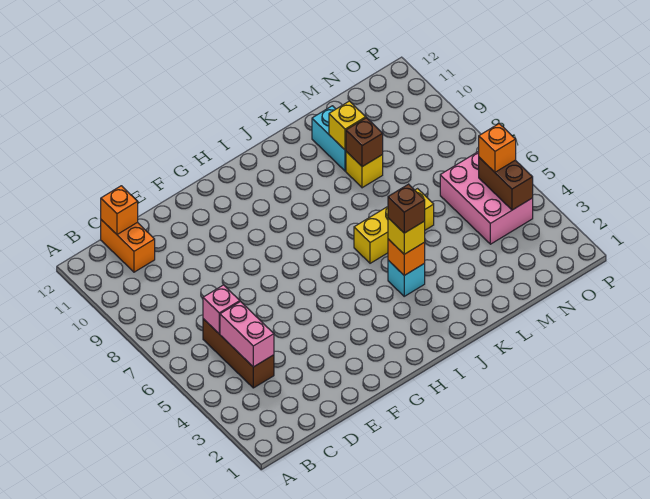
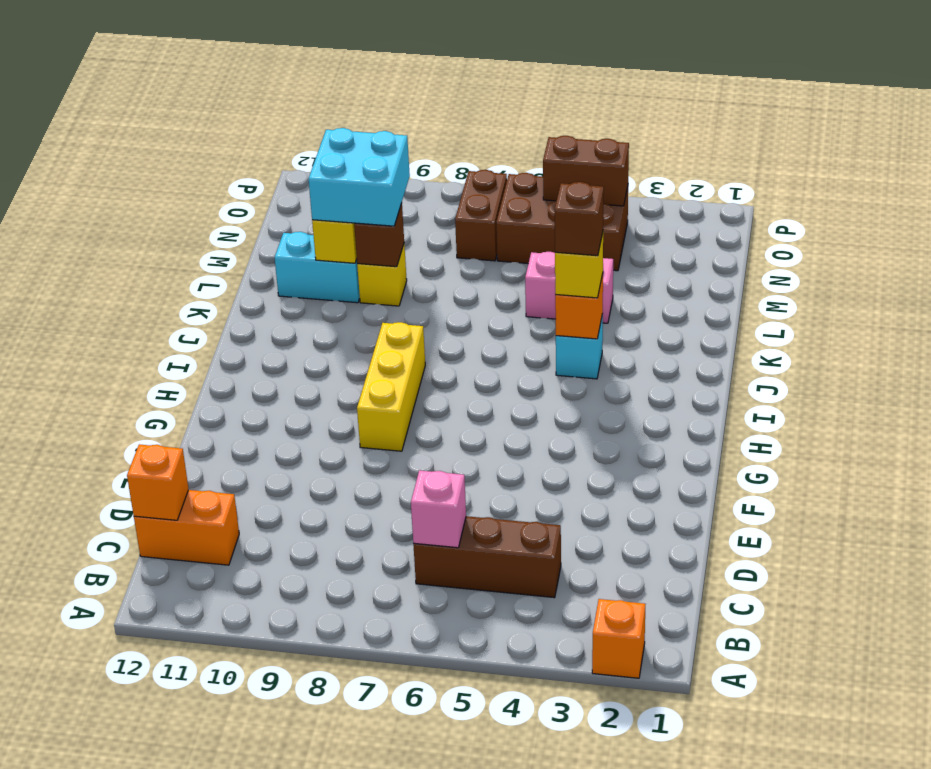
pink 1x2 brick [220,301,274,367] -> pink 1x2 brick moved to [525,252,613,323]
yellow 1x3 brick [354,189,434,263] -> yellow 1x3 brick moved to [357,322,425,451]
none -> cyan 2x2 brick [308,128,410,226]
pink 2x3 brick [440,151,533,244] -> brown 2x3 brick [496,173,628,271]
none -> brown 1x2 brick [455,170,507,261]
orange 1x1 brick [479,124,516,172] -> orange 1x1 brick moved to [592,599,645,678]

